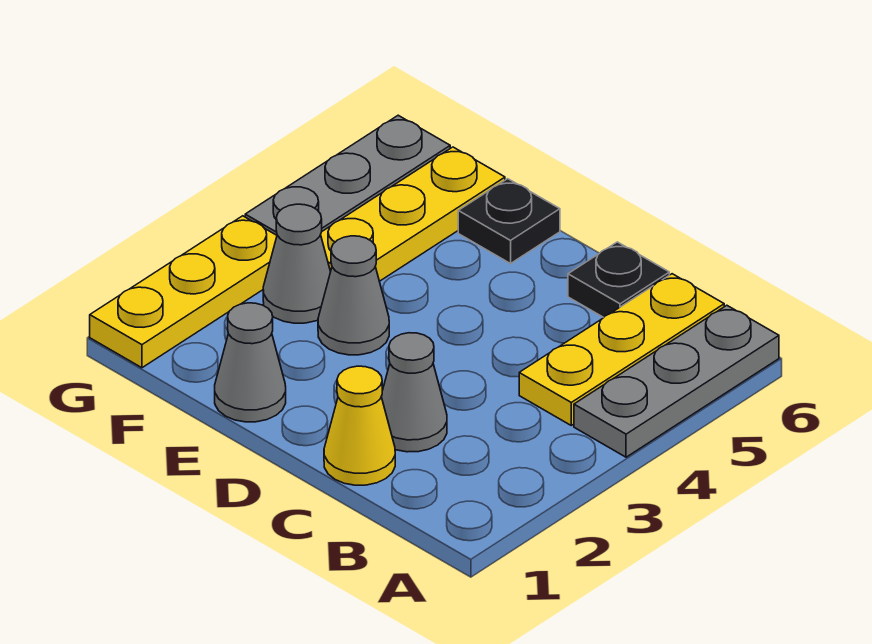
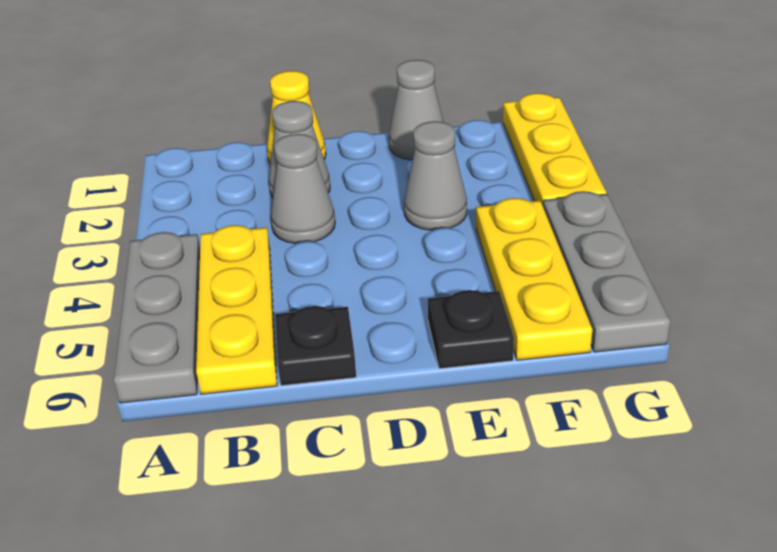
grey 1x1 cone [263,204,331,323] -> grey 1x1 cone moved to [271,134,335,244]

